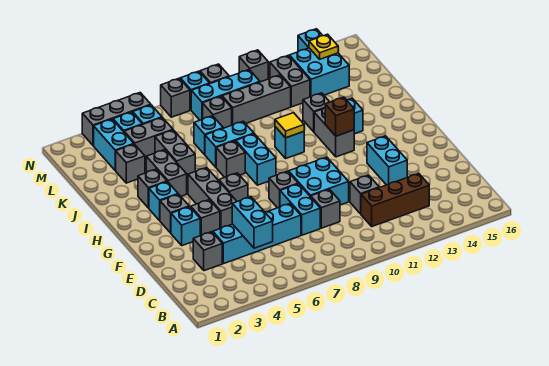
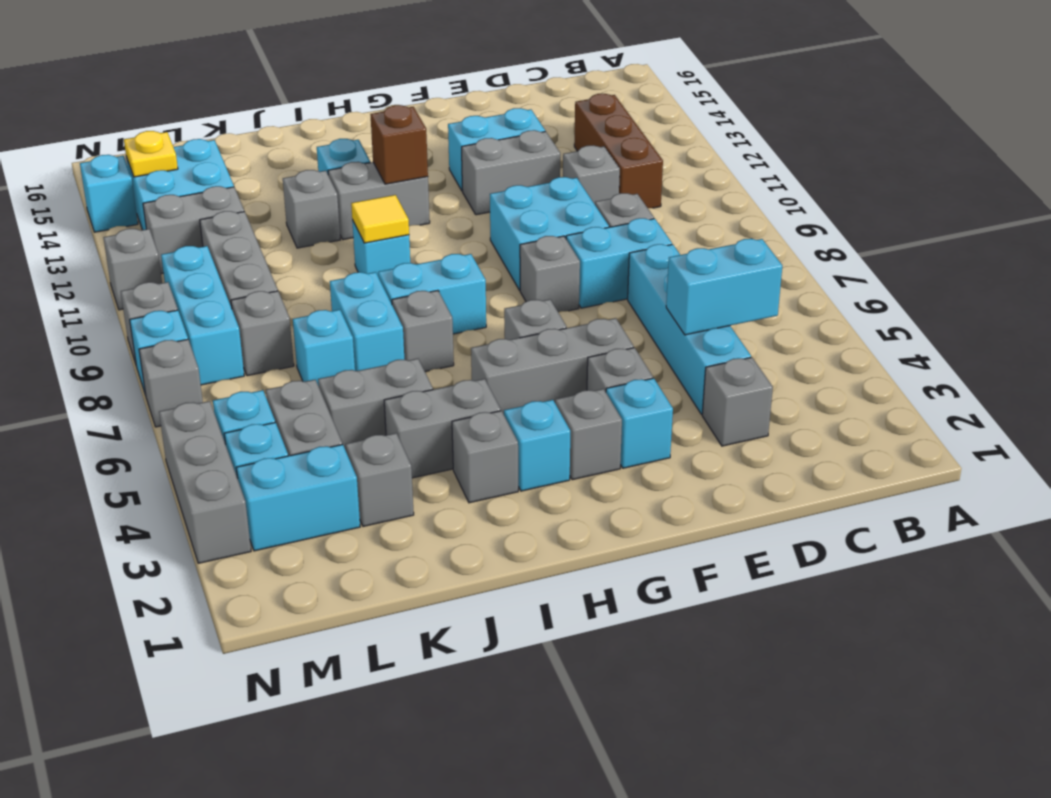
none -> grey 1x2 brick [462,130,560,215]

